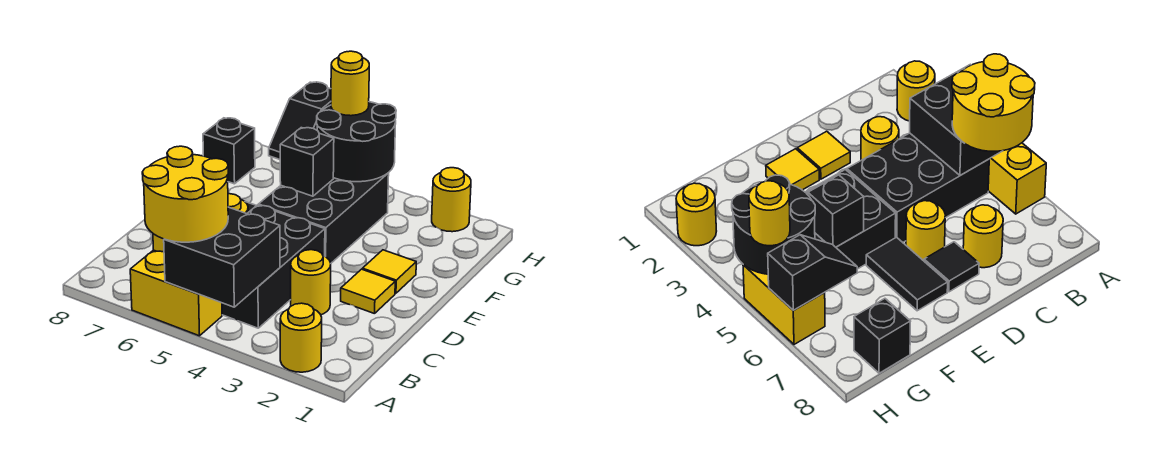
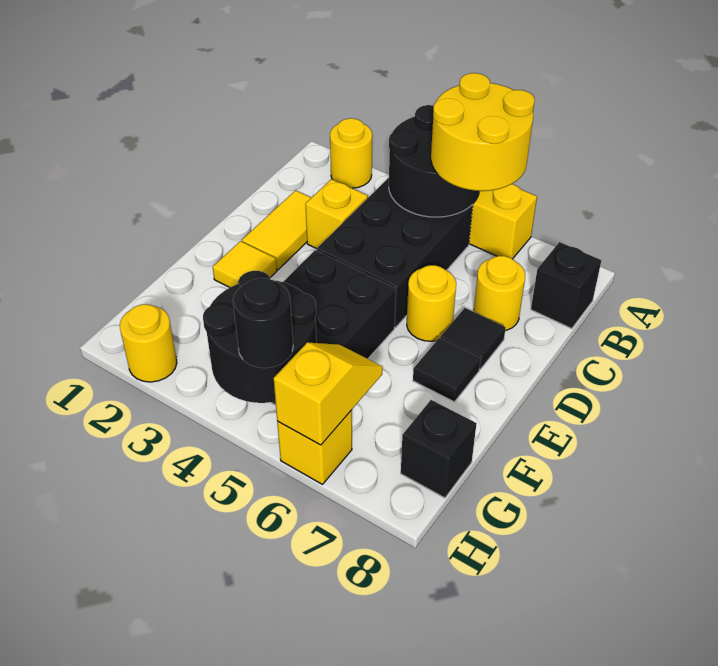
black 2x2 brick [164,207,280,307] -> black 2x2 round brick [389,105,479,217]
yellow 1x1 round brick [291,250,331,315] -> yellow 1x1 brick [305,179,368,249]
yellow 1x1 tile [341,269,395,314] -> yellow 1x2 tile [242,190,311,270]
black 1x2 tile [866,237,948,311] -> black 1x1 tile [413,338,481,402]
black 1x1 brick [280,128,334,196] -> black 1x1 brick moved to [531,242,601,329]
black 1x2 slope [269,82,331,160] -> yellow 1x2 slope [274,342,383,445]
yellow 1x2 brick [743,265,825,344] -> yellow 1x1 brick [277,410,352,484]
yellow 1x1 round brick [331,51,369,116] -> black 1x1 round brick [233,278,293,368]

